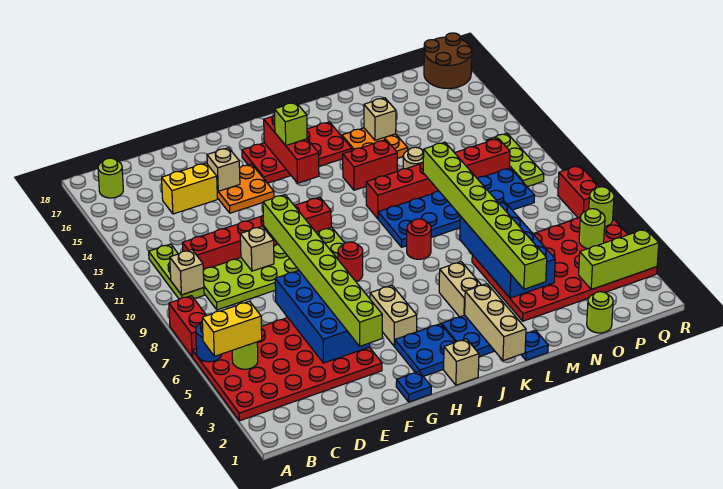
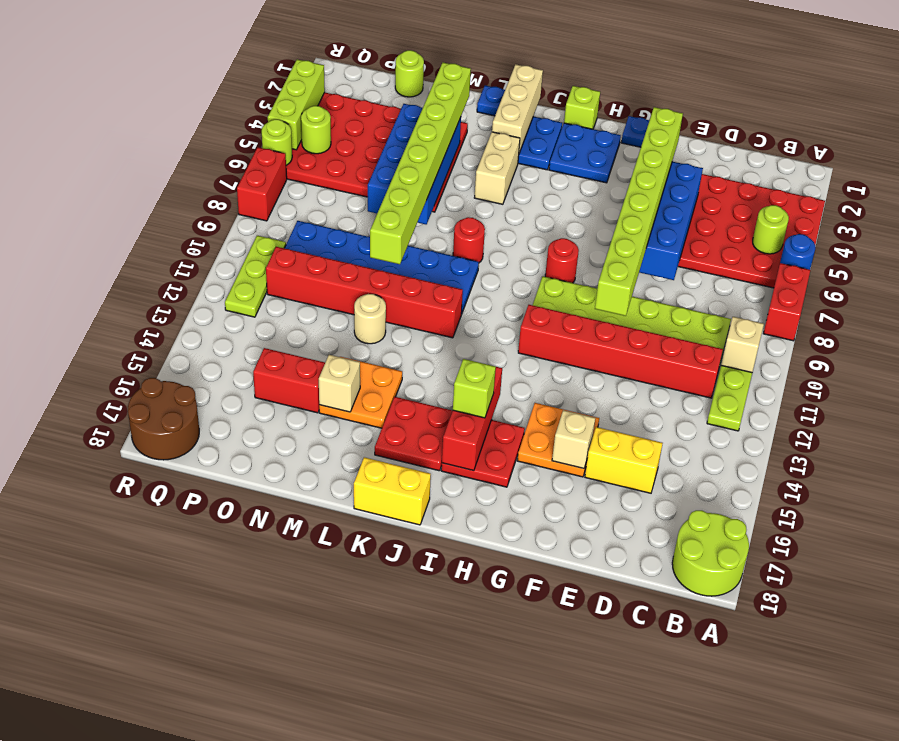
yellow 1x2 brick [202,301,262,356] -> yellow 1x2 brick moved to [354,457,431,525]
lime 1x1 round brick [98,158,123,198] -> lime 2x2 round brick [672,510,749,596]
tan 1x1 brick [240,226,274,271] -> none
tan 1x2 brick [370,285,417,346] -> none
tan 1x1 brick [444,339,479,385] -> lime 1x1 brick [564,86,600,129]
red 1x2 brick [343,140,397,190] -> red 1x2 brick moved to [253,348,325,413]
lime 1x3 brick [579,229,659,290] -> lime 1x3 brick turned to [268,59,325,150]

